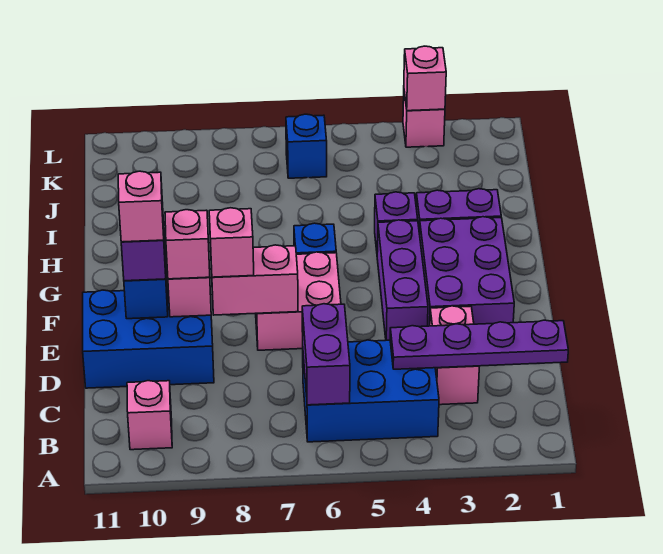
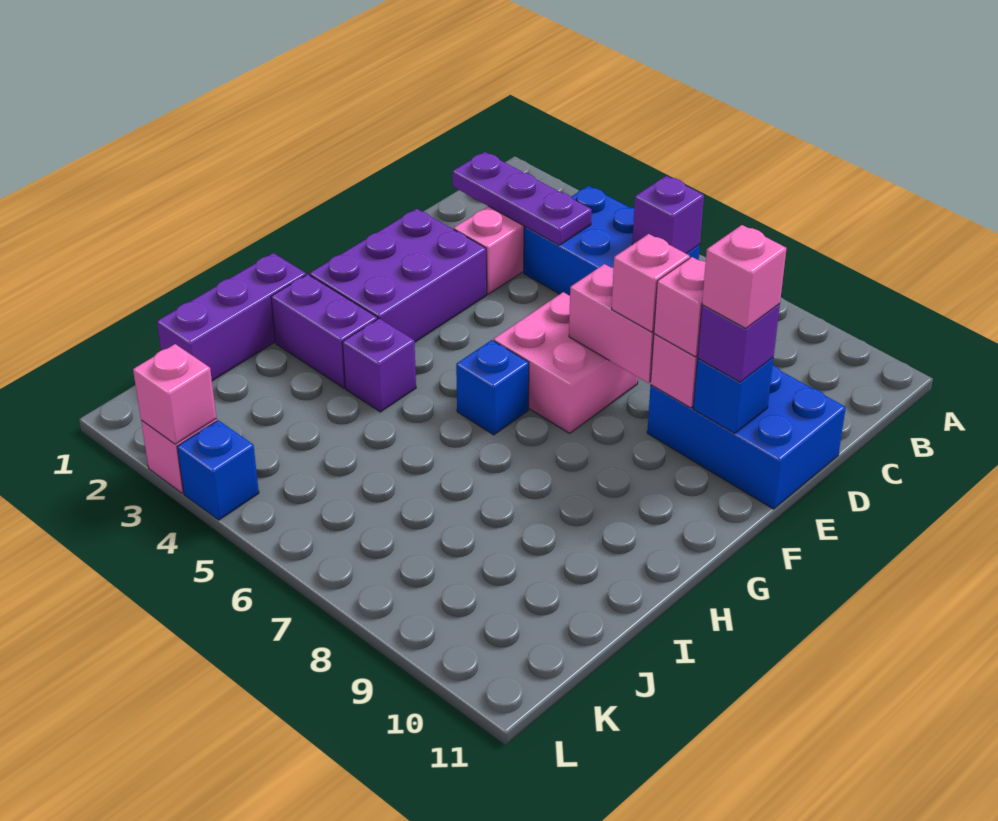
purple 1x2 brick [302,304,350,405] -> purple 1x1 brick [632,176,704,254]
pink 1x1 brick [127,381,172,450] -> none
purple 1x4 plate [390,320,568,369] -> purple 1x3 plate [453,152,592,245]
purple 1x3 brick [377,220,428,340] -> purple 1x3 brick moved to [157,253,306,381]
blue 1x1 brick [286,114,327,178] -> blue 1x1 brick moved to [177,420,259,520]

